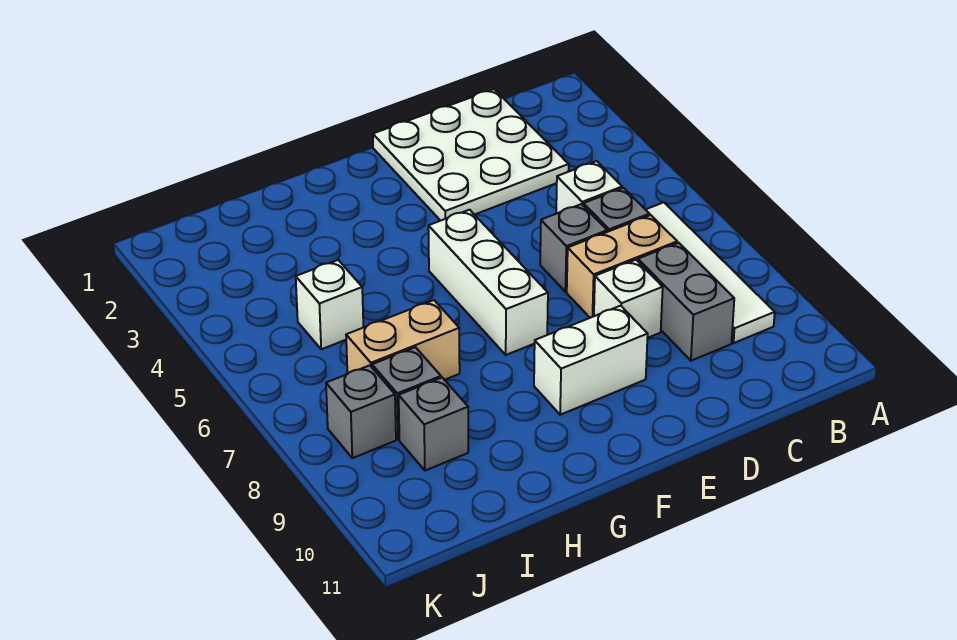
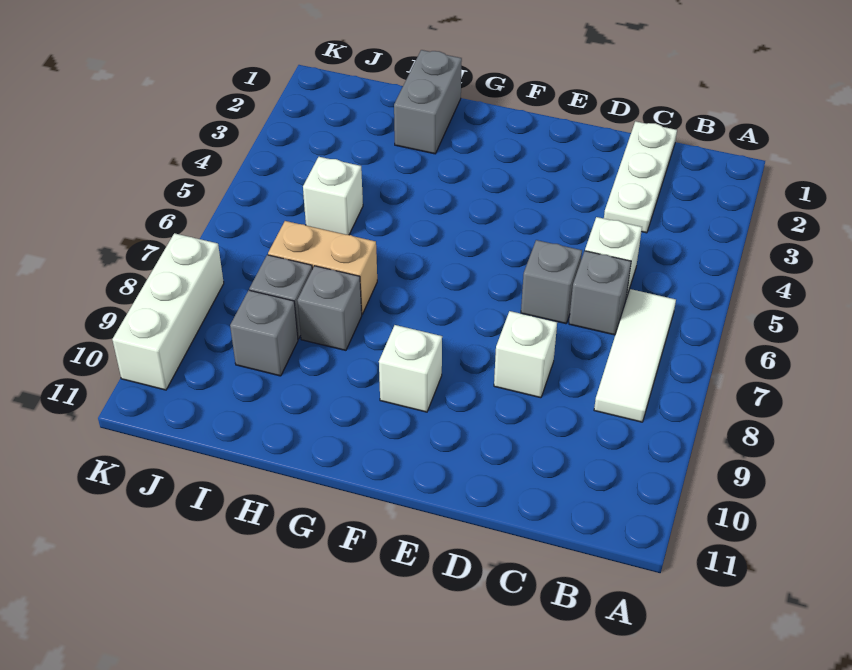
white 1x4 tile [645,202,775,343] -> white 1x3 tile [594,289,676,422]
white 3x3 plate [373,89,569,221] -> white 1x3 plate [604,121,677,233]
tan 1x2 brick [567,215,677,318] -> none
grey 1x2 brick [638,243,734,361] -> grey 1x2 brick moved to [394,50,462,154]
white 1x2 brick [534,306,648,415] -> white 1x1 brick [379,325,442,412]
white 1x3 brick [428,210,548,355] -> white 1x3 brick moved to [112,233,224,390]
grey 1x1 brick [326,365,396,458] -> grey 1x1 brick moved to [297,266,362,350]

